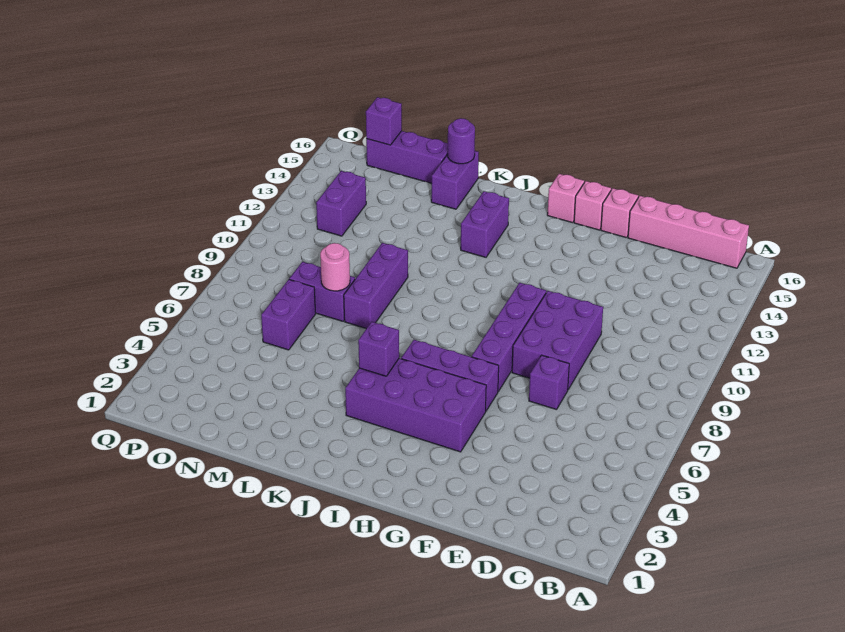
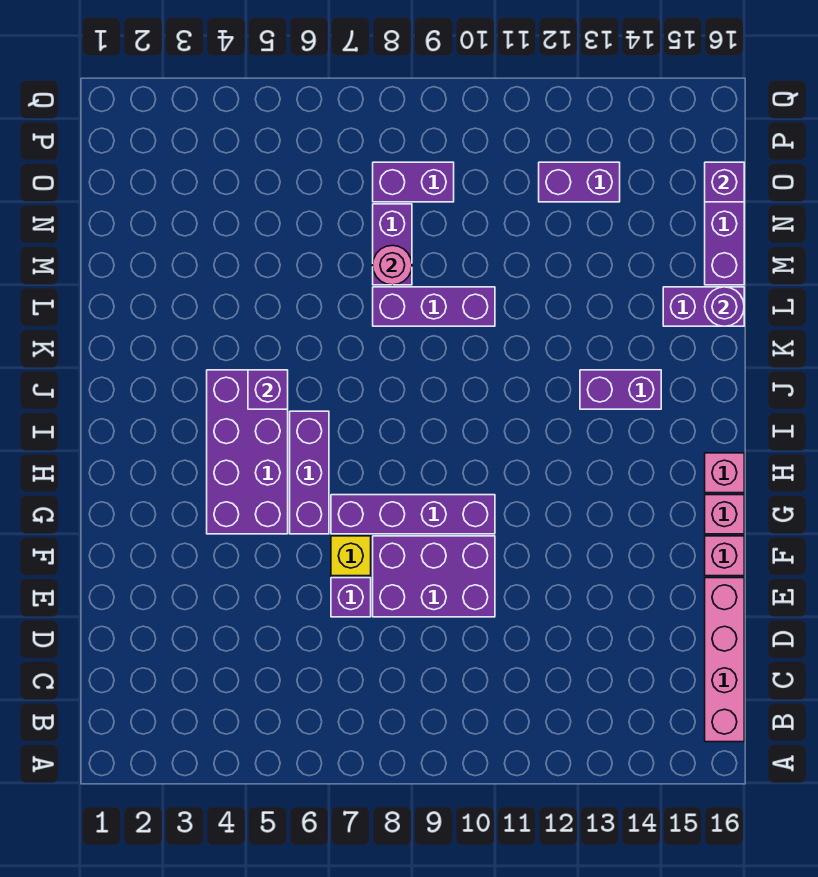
none -> yellow 1x1 brick [331,536,371,576]
purple 1x2 brick [261,279,316,350] -> purple 1x2 brick moved to [373,162,454,202]

